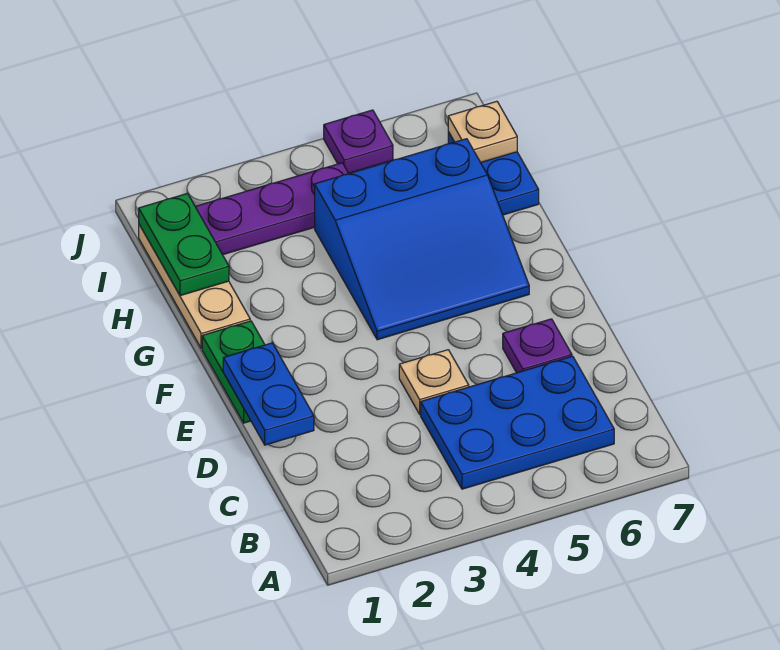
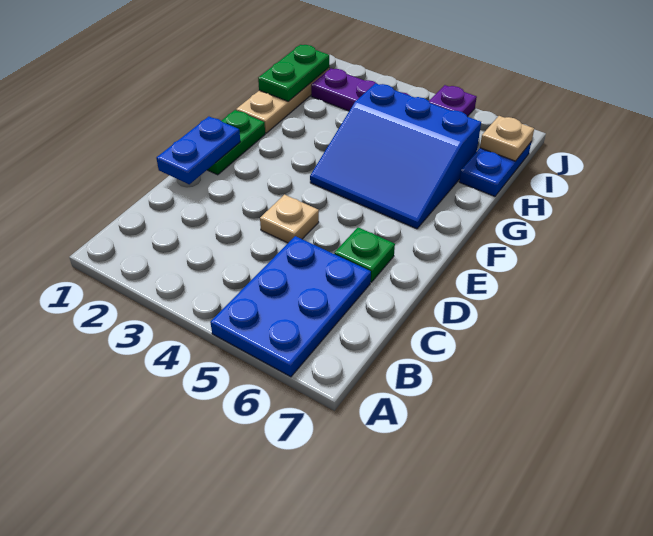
blue 2x3 plate [421,356,614,489] -> blue 2x3 plate turned to [210,236,371,377]
purple 1x1 plate [503,319,572,373] -> green 1x1 plate [334,227,395,282]

